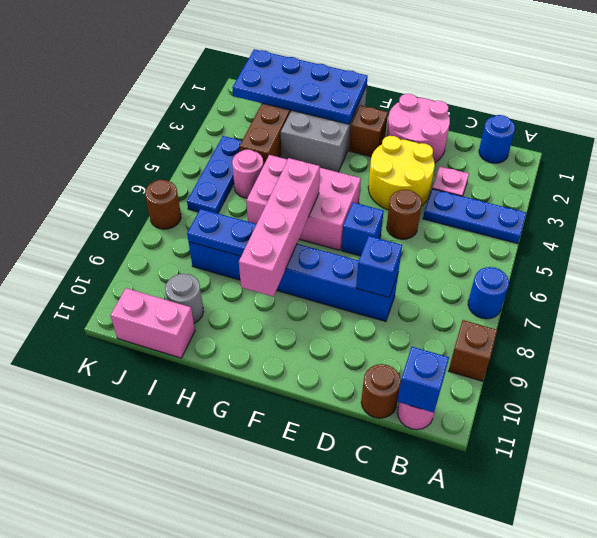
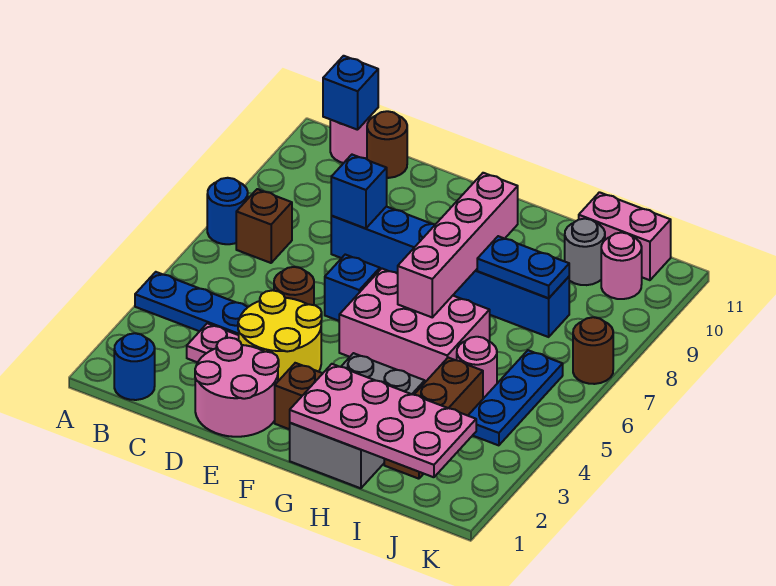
brown 1x1 brick [449,320,497,381] -> brown 1x1 brick moved to [236,189,292,263]
blue 2x4 plate [232,49,368,124] -> pink 2x4 plate [290,364,476,477]
none -> pink 1x1 round brick [601,233,642,299]

